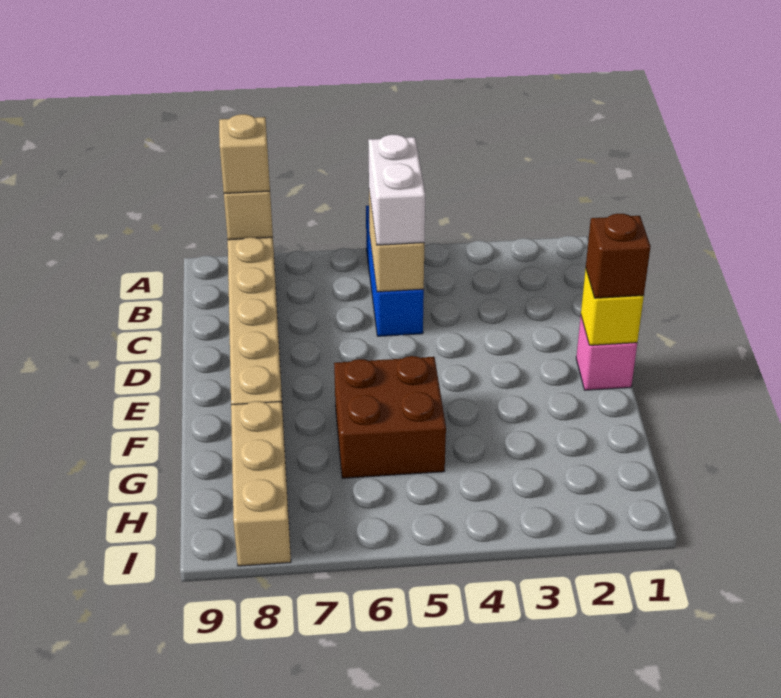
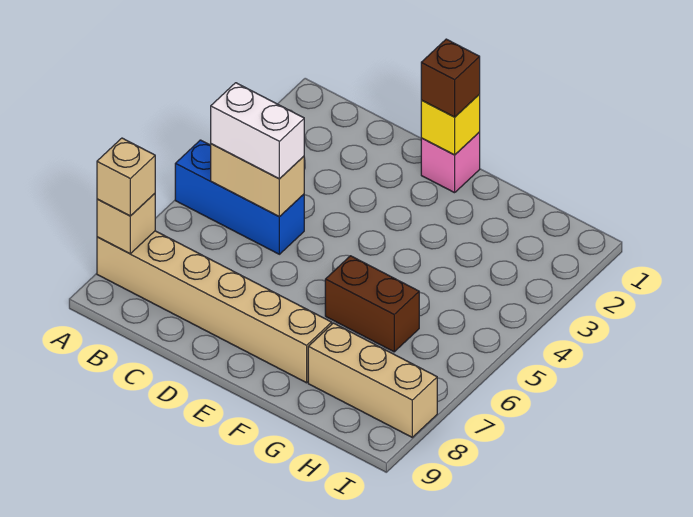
brown 2x2 brick [334,356,446,478] -> brown 1x2 brick [325,256,419,352]

